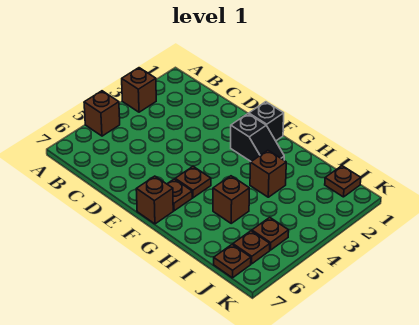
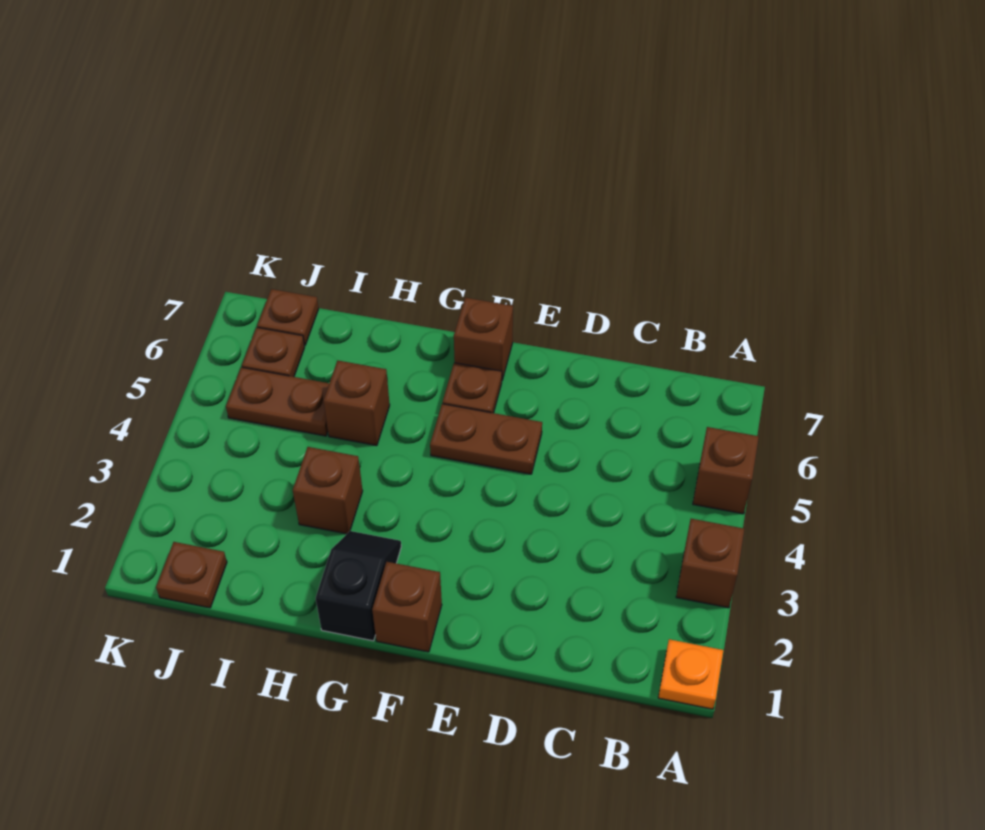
none -> orange 1x1 plate [658,639,723,709]
black 1x1 brick [249,102,284,141] -> brown 1x1 brick [372,562,442,652]
black 1x2 slope [231,114,284,161] -> black 1x2 slope turned to [316,531,401,641]
brown 1x1 plate [175,167,211,198] -> brown 1x2 plate [430,404,542,474]
brown 1x1 plate [252,217,289,250] -> brown 1x2 plate [226,367,329,436]

